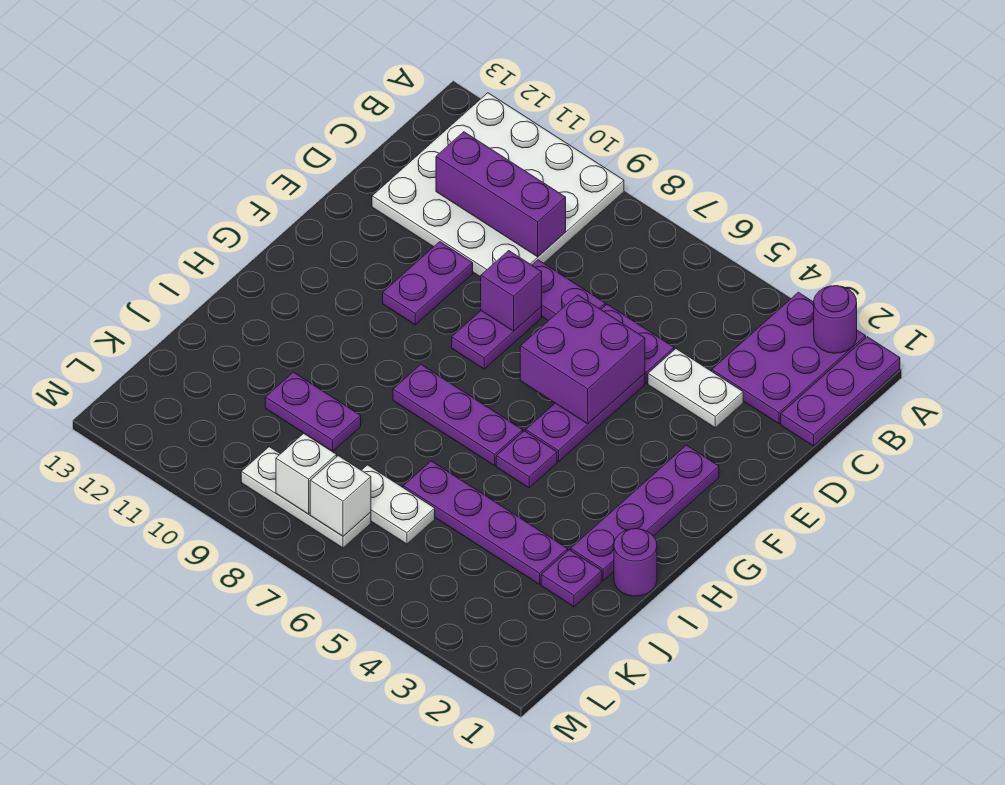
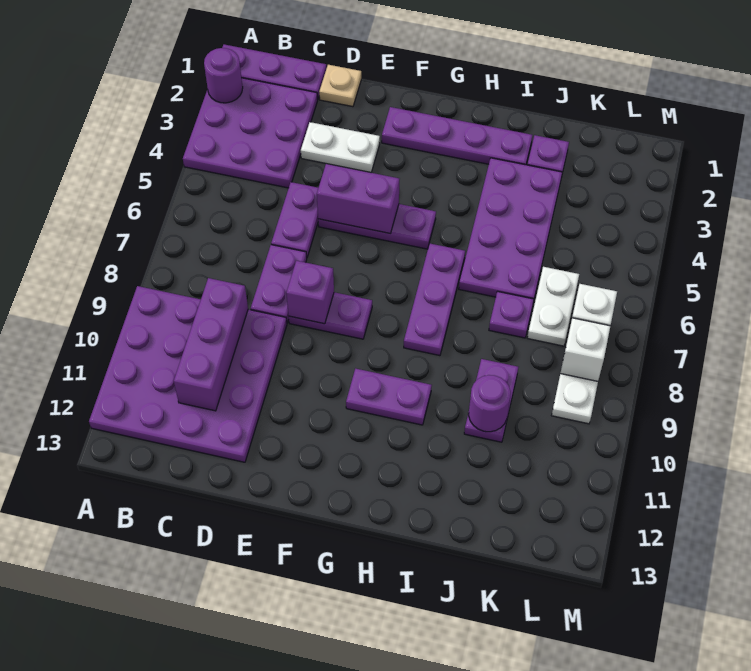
purple 2x3 plate [712,292,866,424] -> purple 3x3 plate [183,78,318,188]
white 4x4 plate [372,93,624,277] -> purple 4x4 plate [89,286,287,462]
none -> tan 1x1 plate [319,65,361,107]
white 1x2 plate [648,349,743,428] -> white 1x2 plate turned to [301,122,380,172]
purple 2x2 brick [520,295,645,424] -> purple 1x2 brick [317,164,399,233]
purple 1x2 plate [383,242,473,325] -> purple 1x2 plate moved to [346,369,432,425]
purple 1x1 plate [496,431,557,488] -> purple 1x1 plate moved to [489,292,534,338]
purple 1x1 round brick [614,529,657,596] -> purple 1x1 round brick moved to [469,375,511,432]
purple 1x4 plate [403,461,568,584] -> purple 2x4 plate [459,158,562,299]

